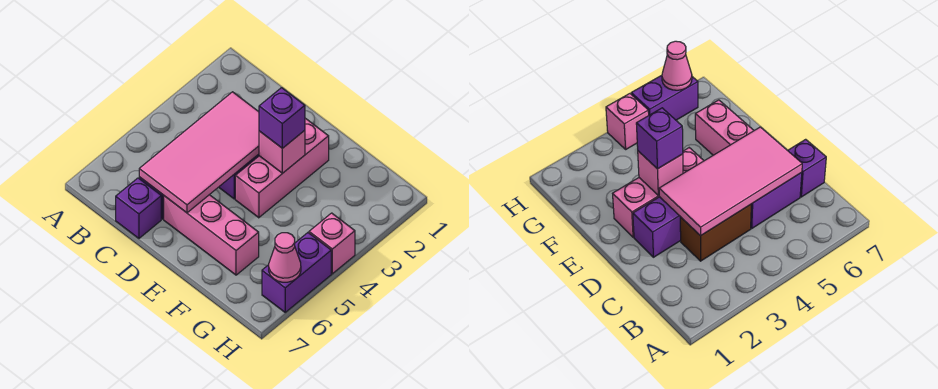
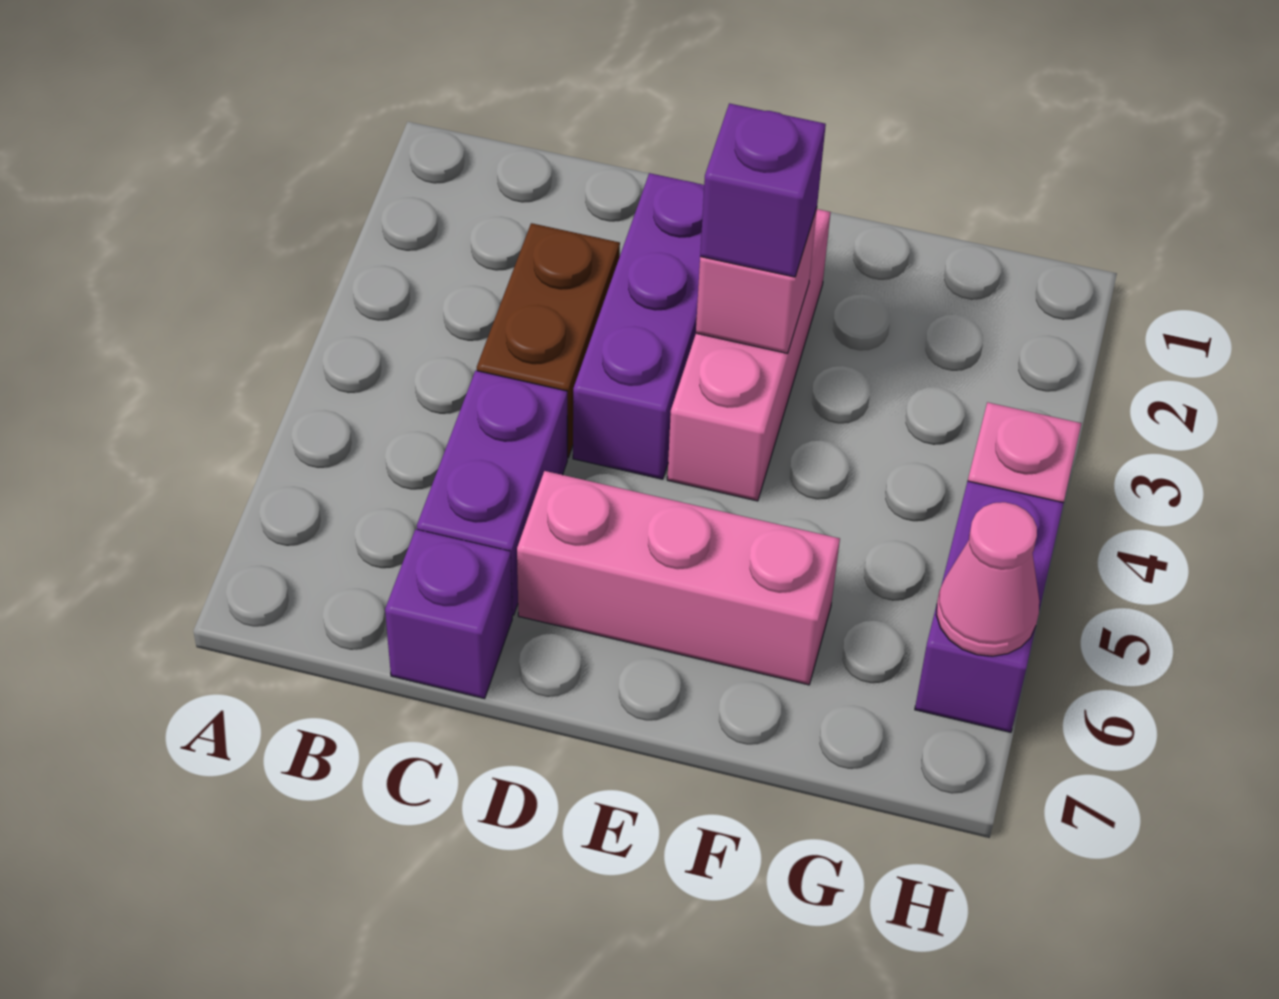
pink 2x4 tile [139,92,259,213] -> none

